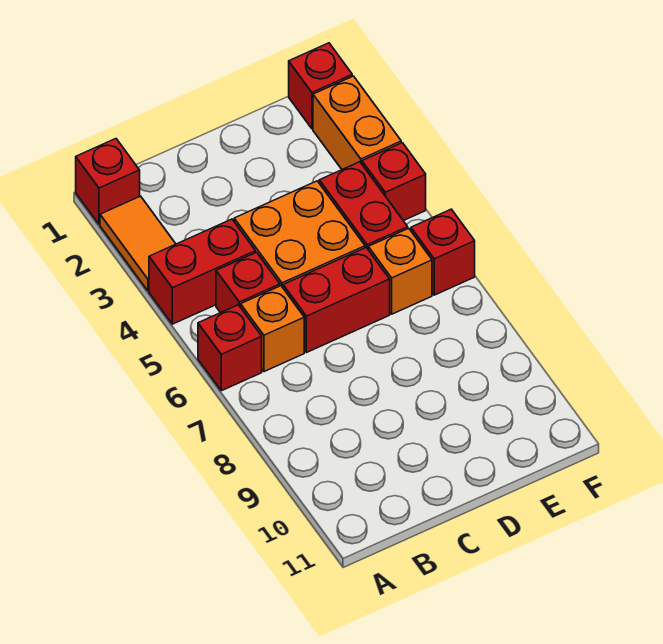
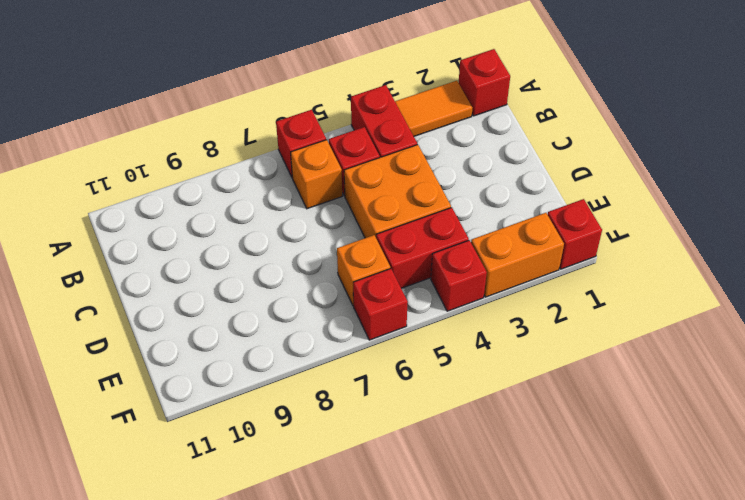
red 1x2 brick [283,248,390,353] -> none

